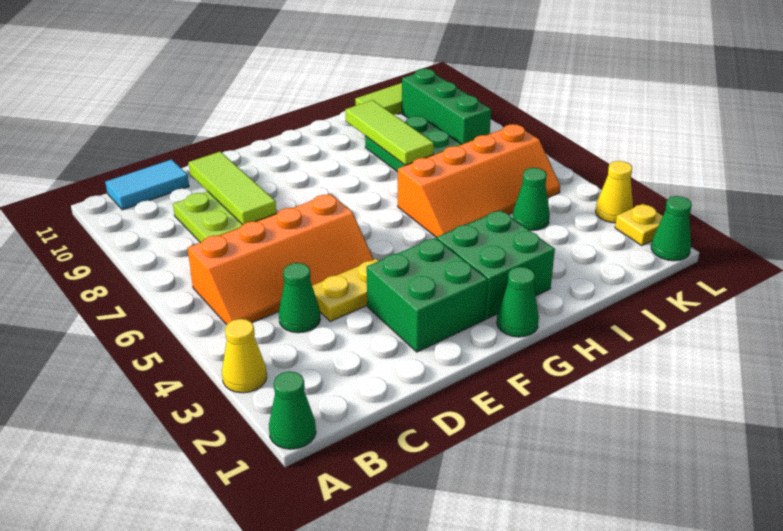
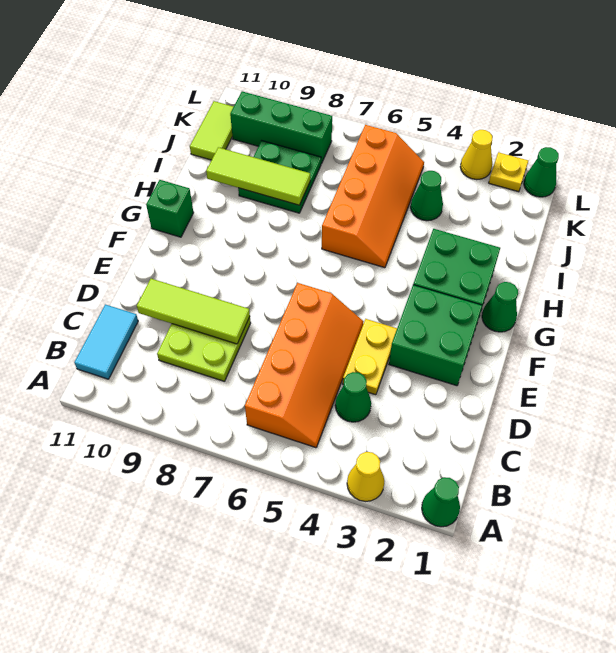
none -> green 1x1 brick [146,180,194,237]

